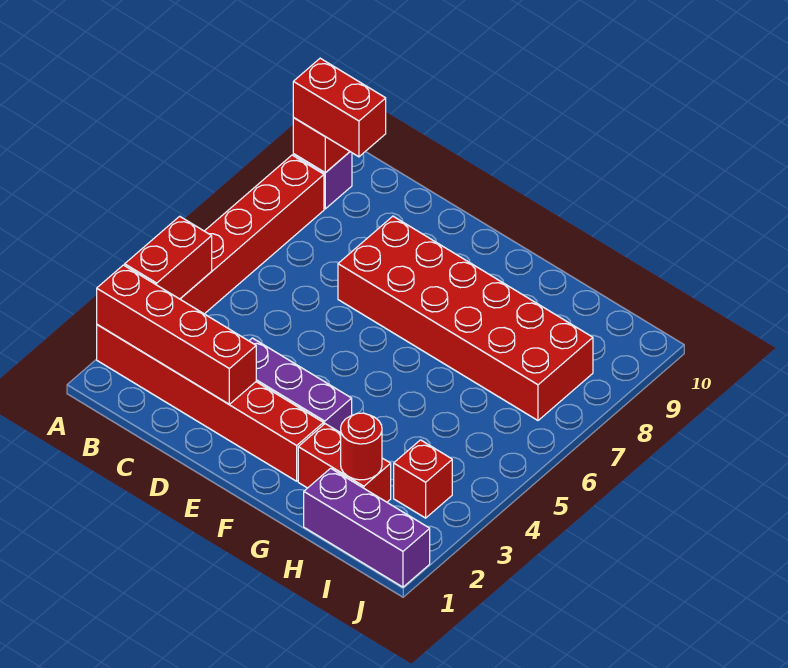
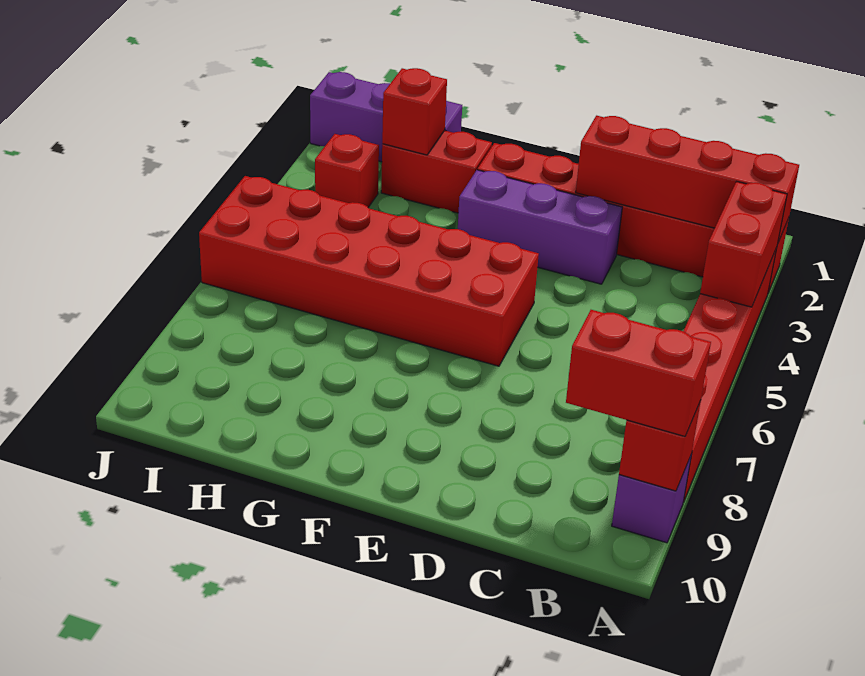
red 2x6 brick [338,216,593,420] -> red 2x6 brick moved to [199,176,539,366]
red 1x1 round brick [341,413,382,480] -> red 1x1 brick [382,68,447,155]

